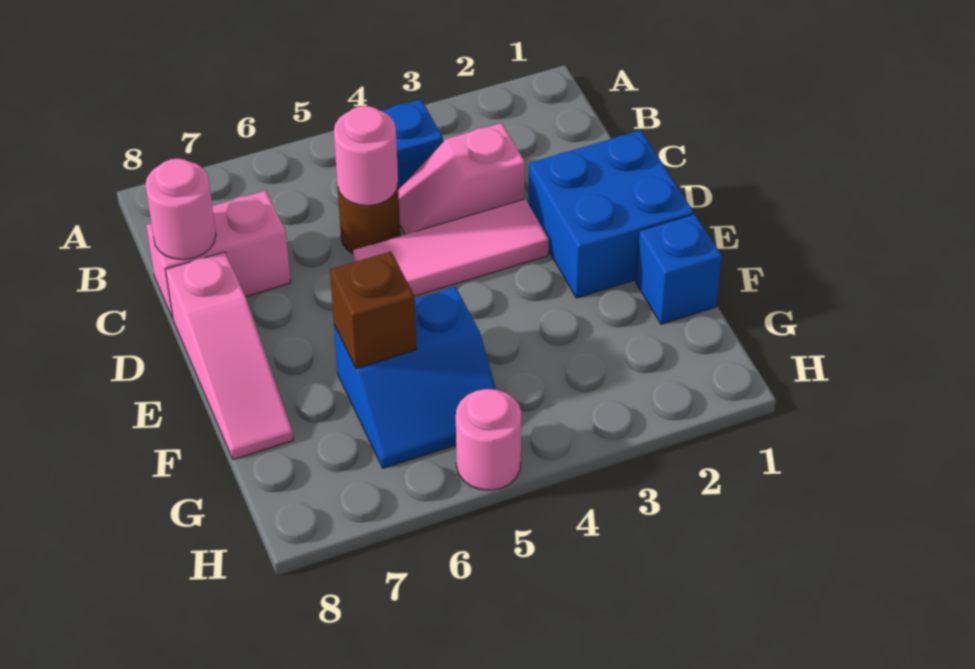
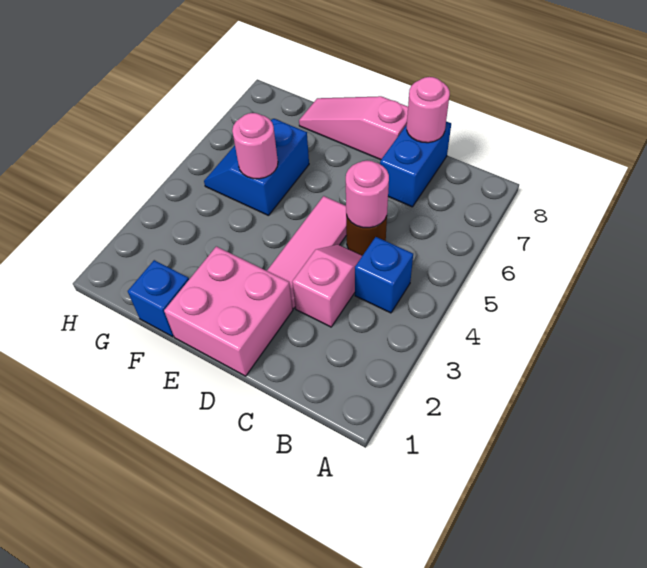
pink 1x2 brick [146,191,291,318] -> blue 1x2 brick [380,121,451,207]
blue 2x2 brick [528,130,694,298] -> pink 2x2 brick [164,246,293,376]
brown 1x1 brick [330,251,417,368] -> none
pink 1x1 round brick [456,389,521,490] -> pink 1x1 round brick moved to [232,113,278,179]

